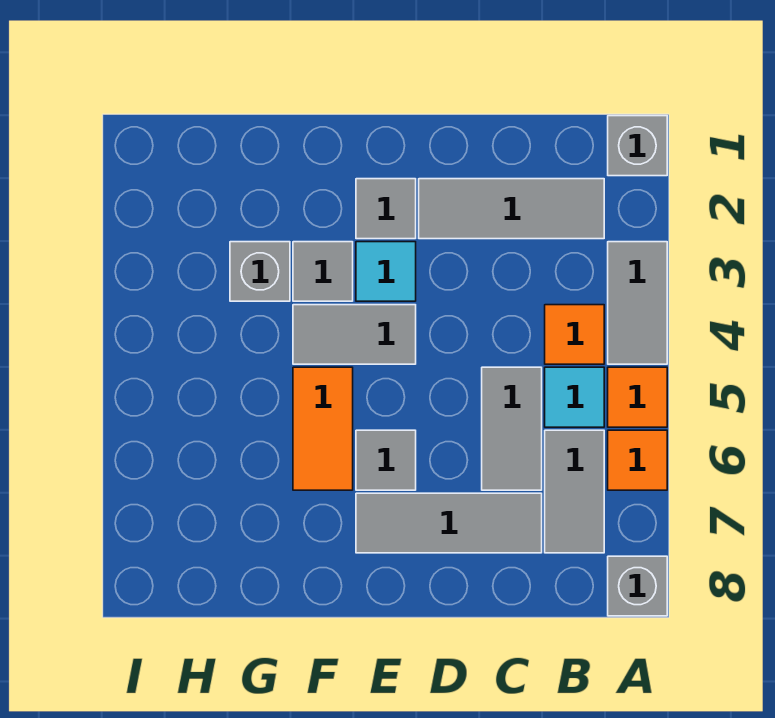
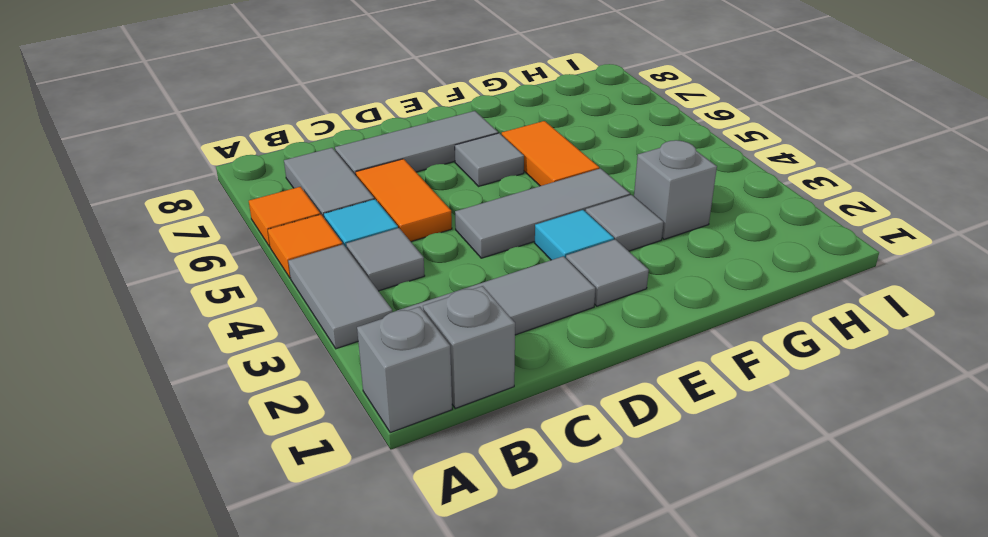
grey 1x1 brick [608,556,667,616] -> grey 1x1 brick moved to [423,286,515,408]
orange 1x1 tile [545,305,604,364] -> grey 1x1 tile [346,228,425,291]
grey 1x2 tile [482,367,542,490] -> orange 1x2 tile [356,159,452,242]
grey 1x2 tile [293,305,416,364] -> grey 1x3 tile [455,168,630,258]

